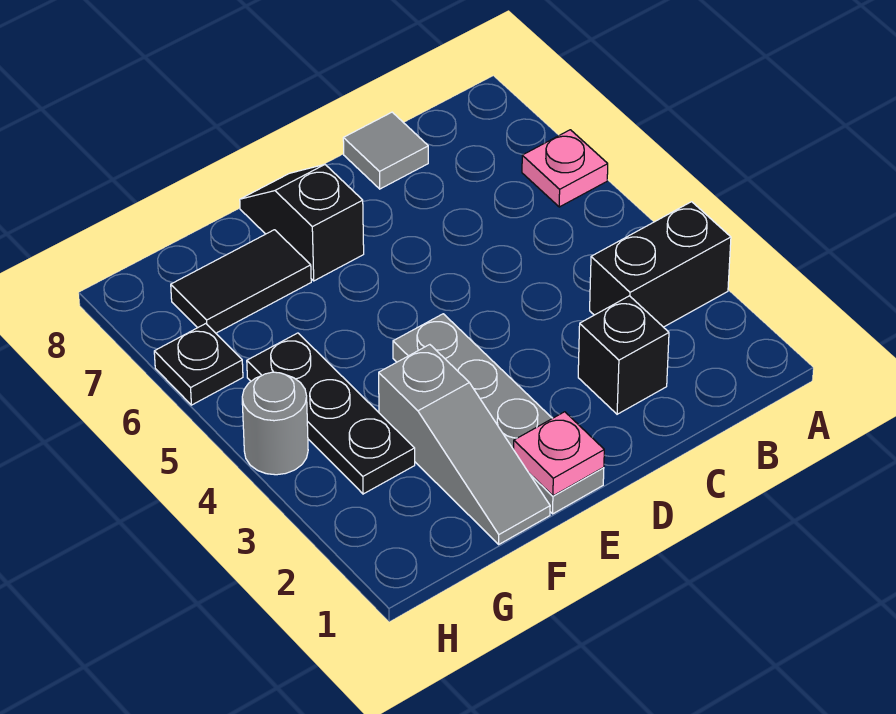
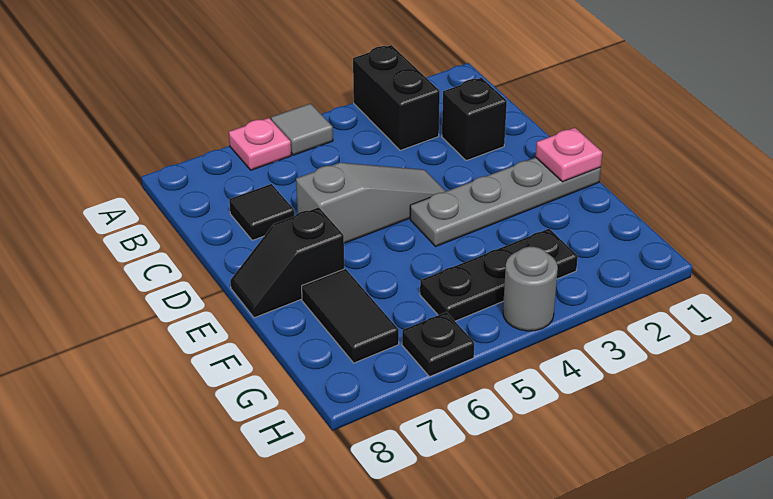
none -> black 1x1 tile [229,184,294,240]
grey 1x1 tile [343,112,428,189] -> grey 1x1 tile moved to [271,104,333,155]
grey 1x3 slope [379,345,550,544] -> grey 1x3 slope moved to [296,163,446,243]

